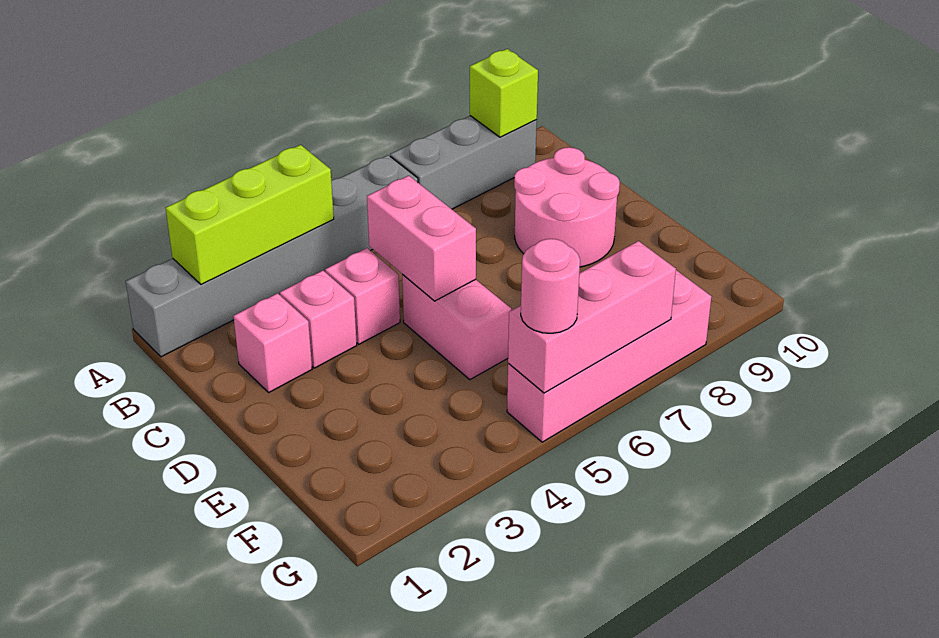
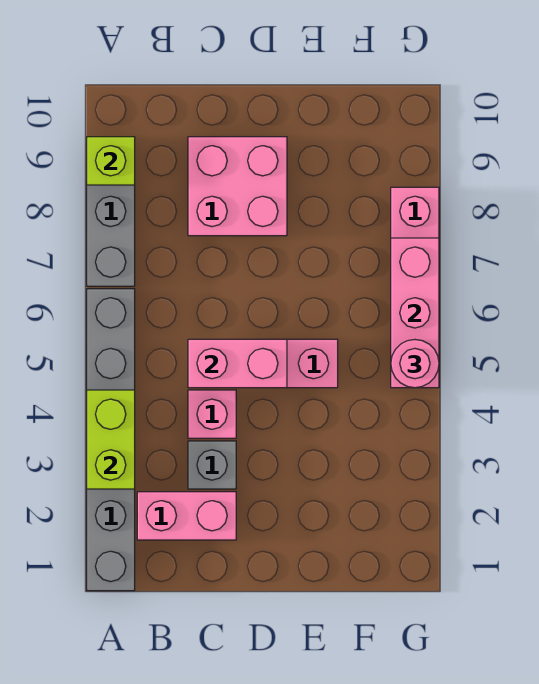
lime 1x3 brick [166,145,334,284] -> lime 1x2 brick [87,390,135,489]
pink 1x1 brick [233,293,312,392] -> pink 1x2 brick [137,492,236,540]
pink 1x1 brick [280,271,357,368] -> grey 1x1 brick [188,441,236,489]
pink 2x2 round brick [514,147,620,267] -> pink 2x2 brick [188,137,287,236]

